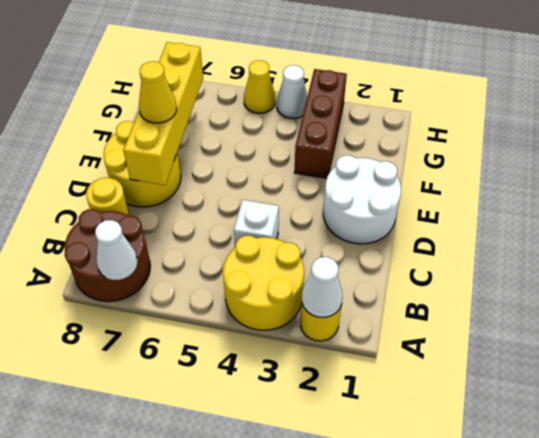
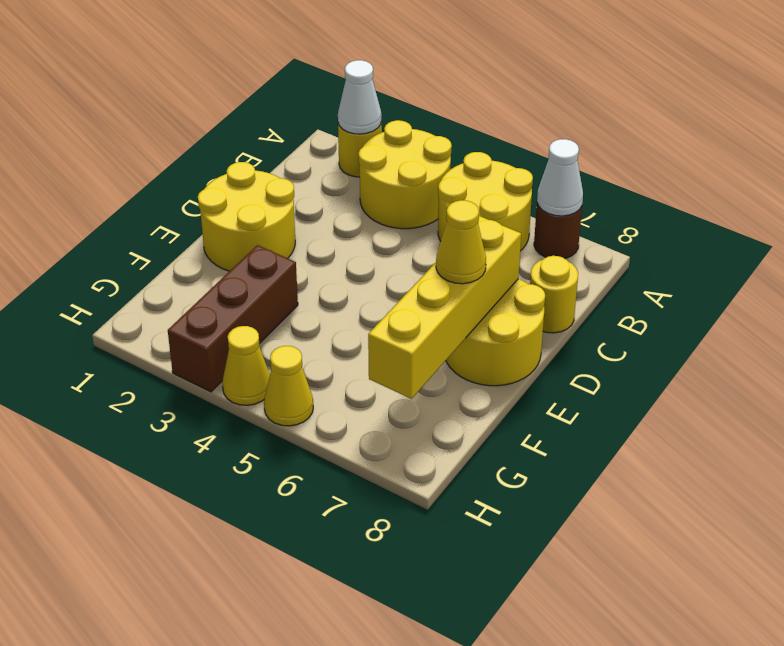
none -> yellow 2x2 round brick [438,152,533,251]
brown 2x2 round brick [65,209,150,302] -> brown 1x1 round brick [534,204,582,258]
white 1x1 brick [234,200,279,247] -> none
white 2x2 round brick [323,155,401,244] -> yellow 2x2 round brick [198,162,295,271]
white 1x1 cone [277,65,307,118] -> yellow 1x1 cone [222,326,270,405]

